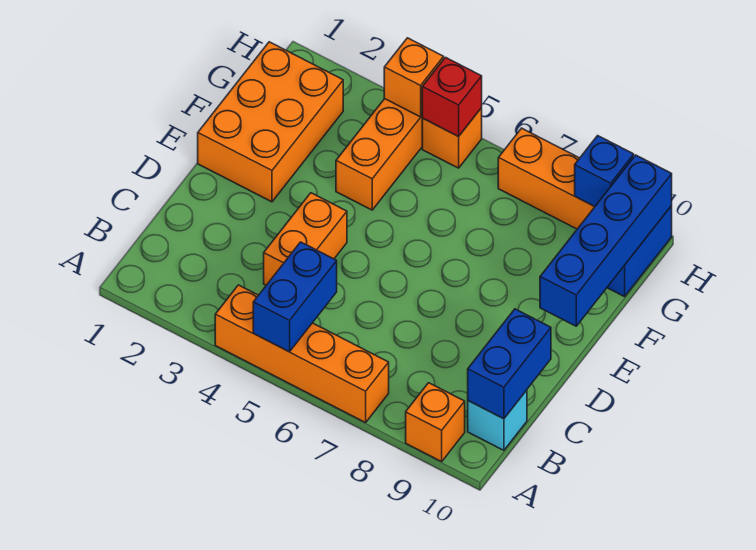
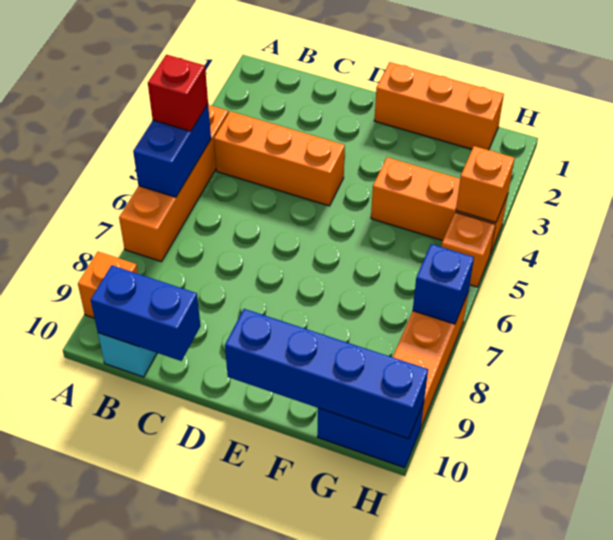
blue 1x2 brick [253,242,337,352] -> blue 1x2 brick turned to [133,104,211,197]
orange 1x2 brick [264,193,347,285] -> orange 1x3 brick [214,111,345,206]
orange 2x3 brick [198,42,343,202] -> orange 1x3 brick [374,62,504,150]
red 1x1 brick [422,57,482,137] -> red 1x1 brick moved to [148,55,208,131]
blue 1x1 brick [575,136,634,207] -> blue 1x1 brick moved to [413,244,474,324]

